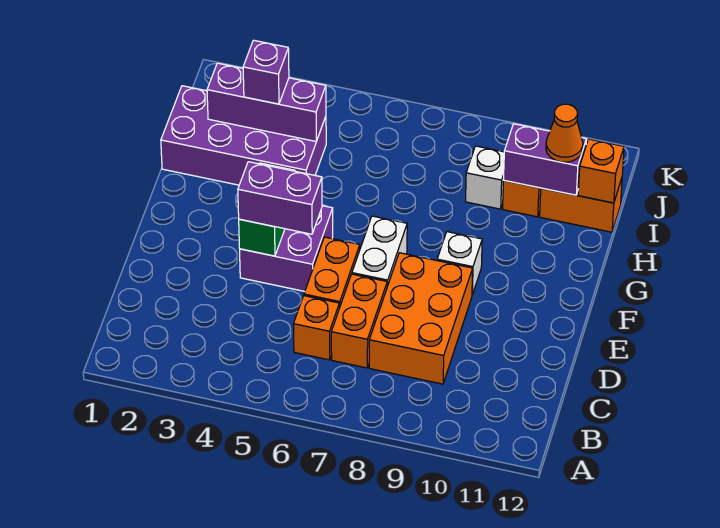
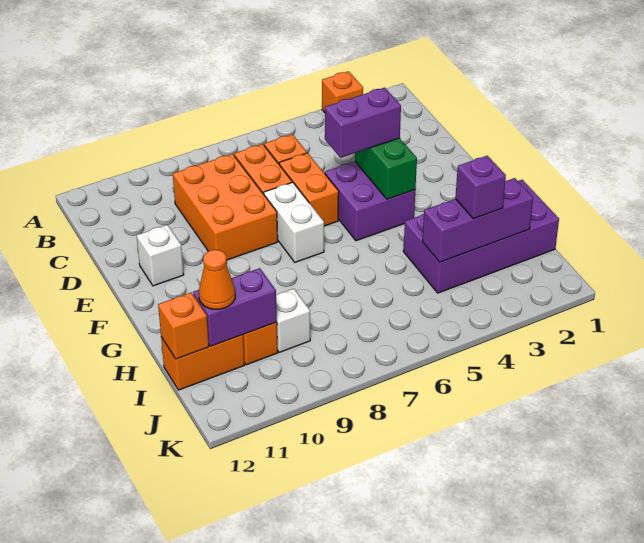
none -> orange 1x1 brick [322,71,363,113]
white 1x1 brick [437,232,482,295] -> white 1x1 brick moved to [137,225,184,286]

